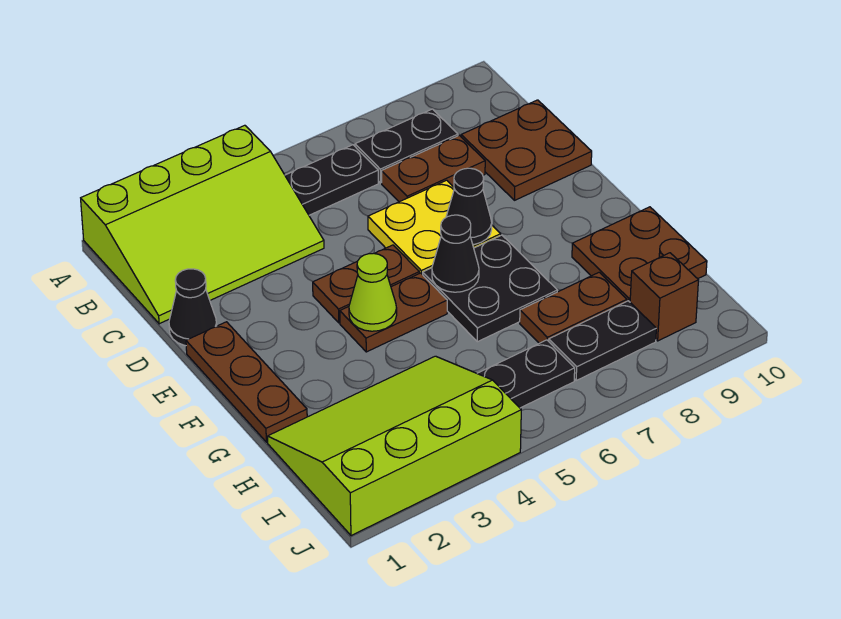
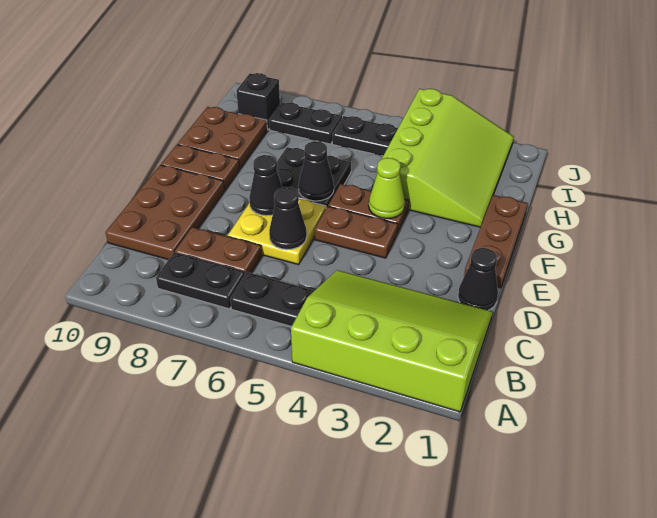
brown 2x2 plate [461,100,592,200] -> brown 2x3 plate [106,165,225,260]
none -> black 1x1 cone [269,187,307,250]
lime 3x4 slope [268,356,521,536] -> lime 3x4 slope turned to [382,89,514,227]
brown 1x2 plate [520,272,627,343] -> brown 1x2 plate moved to [161,145,240,190]
brown 1x1 brick [630,253,698,341] -> black 1x1 brick [236,73,280,130]

